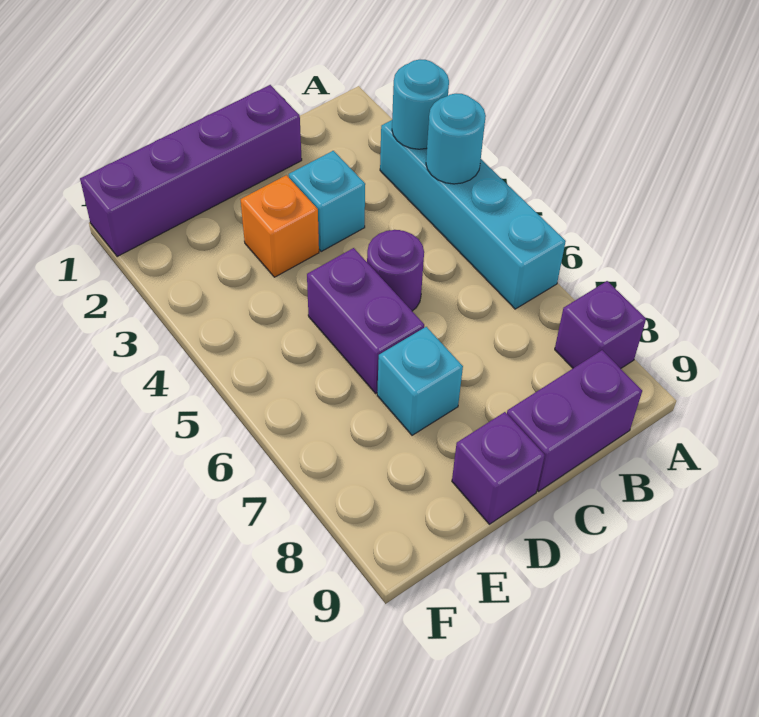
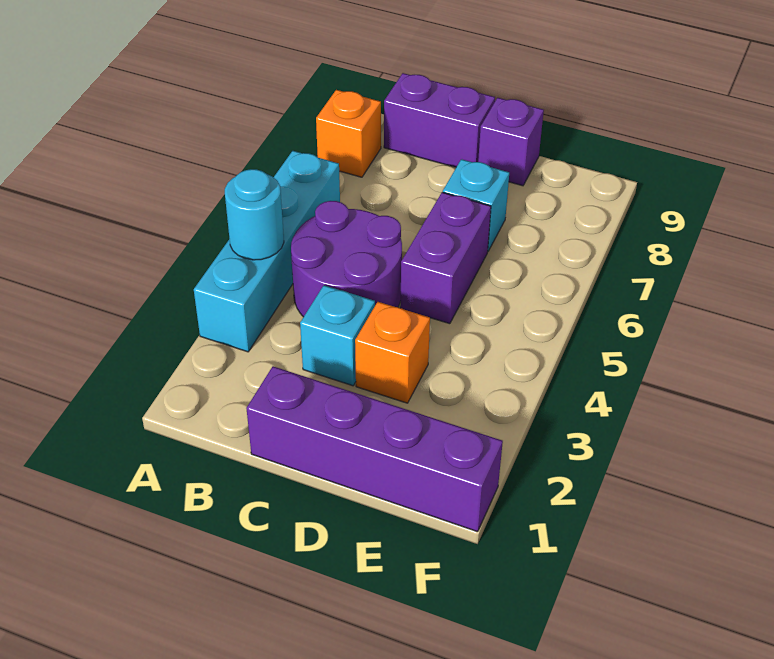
cyan 1x1 round brick [392,60,449,149] -> none
purple 1x1 brick [555,281,646,369] -> orange 1x1 brick [316,90,381,177]
purple 1x1 round brick [367,230,424,311] -> purple 2x2 round brick [291,201,402,317]

